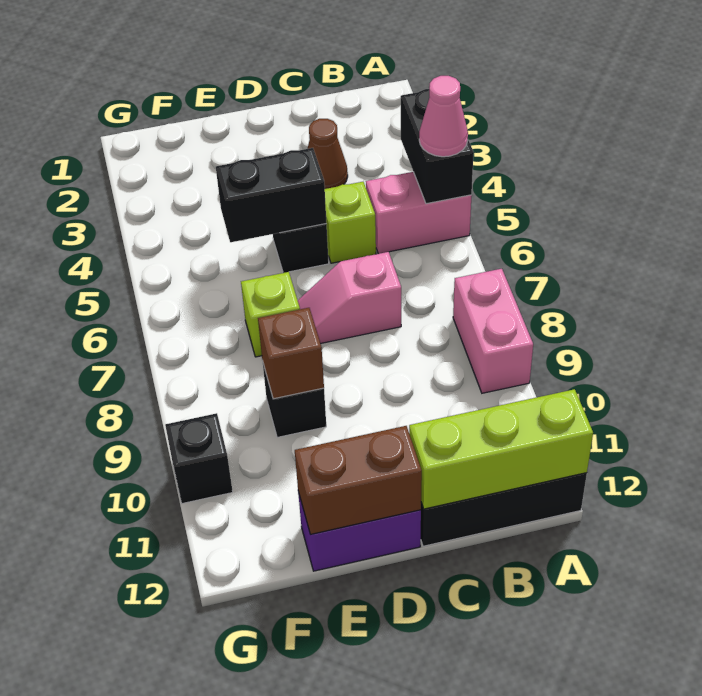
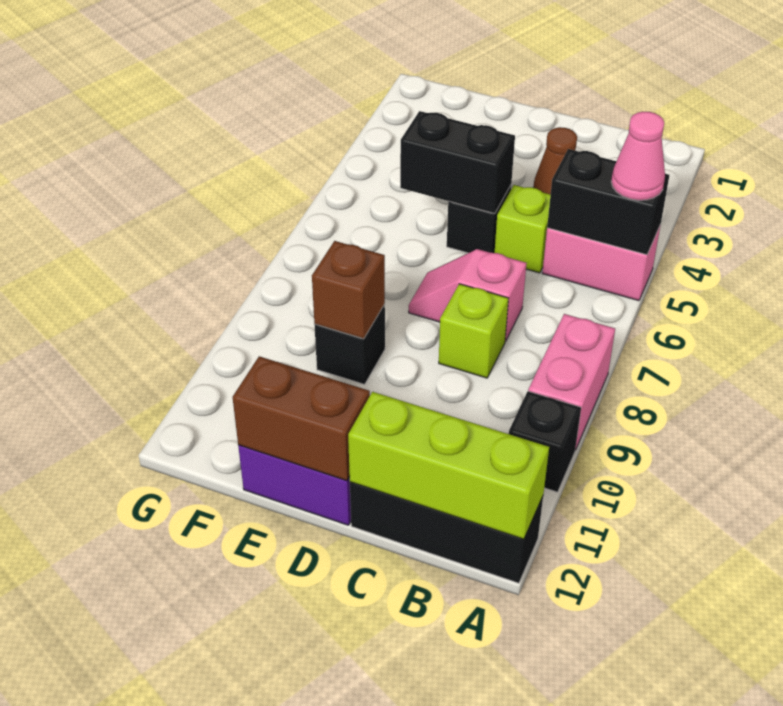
black 1x2 brick [401,89,474,204] -> black 1x2 brick turned to [547,149,669,255]
lime 1x1 brick [241,272,300,357] -> lime 1x1 brick moved to [439,284,508,378]
black 1x1 brick [165,413,233,504] -> black 1x1 brick moved to [509,391,581,492]

